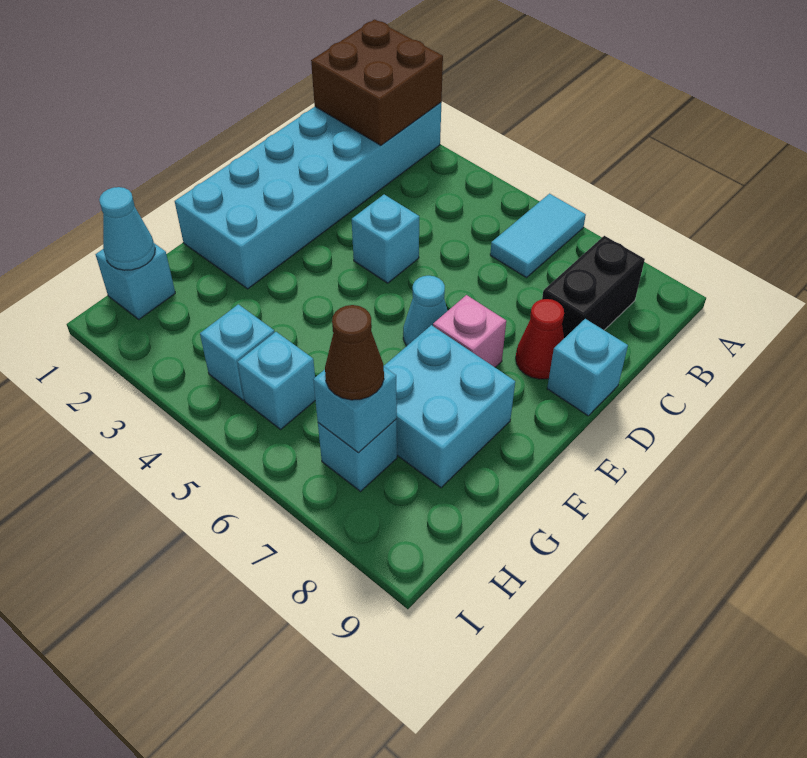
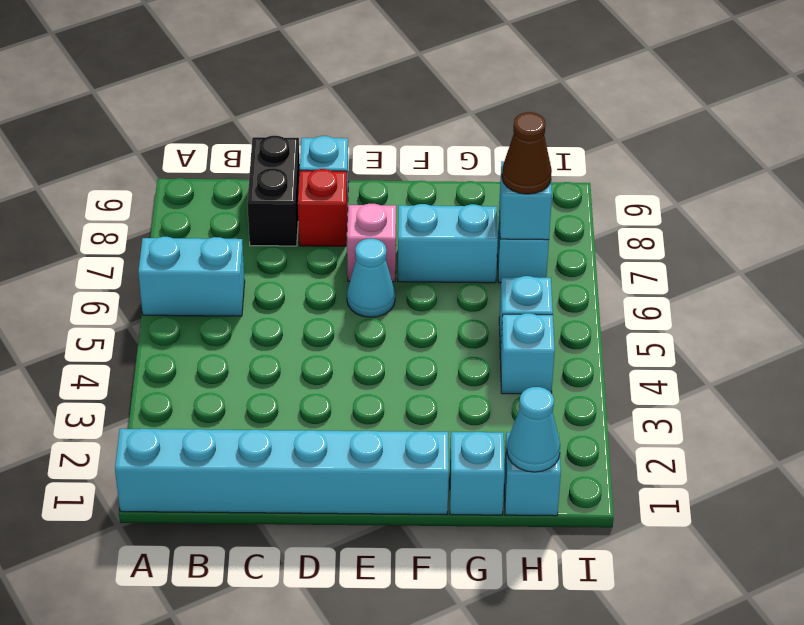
cyan 2x6 brick [175,103,441,289] -> cyan 1x6 brick [115,429,449,515]
brown 2x2 brick [311,19,443,145] -> none
cyan 1x2 tile [490,194,586,278] -> cyan 1x2 brick [138,237,245,316]
black 1x2 brick [542,236,645,338] -> black 1x2 brick turned to [247,136,300,246]
cyan 1x1 brick [352,195,419,283] -> cyan 1x1 brick moved to [450,432,505,515]
red 1x1 cone [516,299,564,379] -> red 1x1 brick [298,169,347,246]
cyan 2x2 brick [384,325,515,488] -> cyan 1x2 brick [398,204,498,283]

